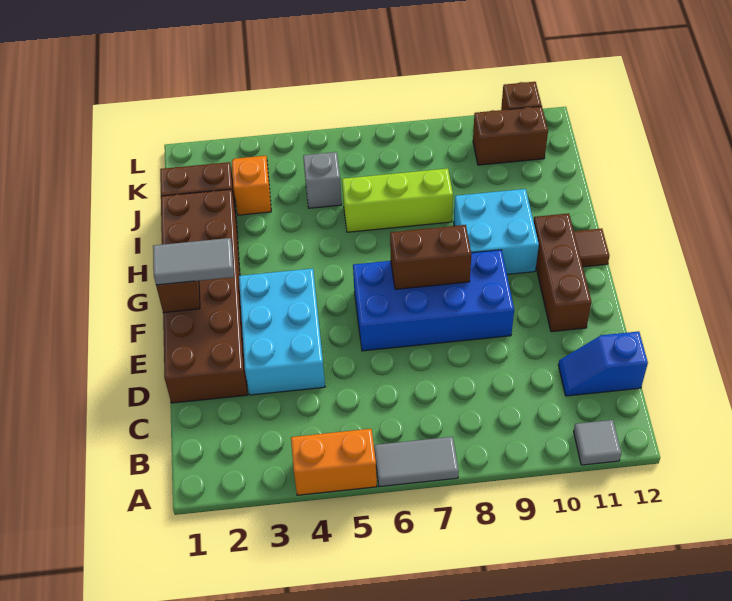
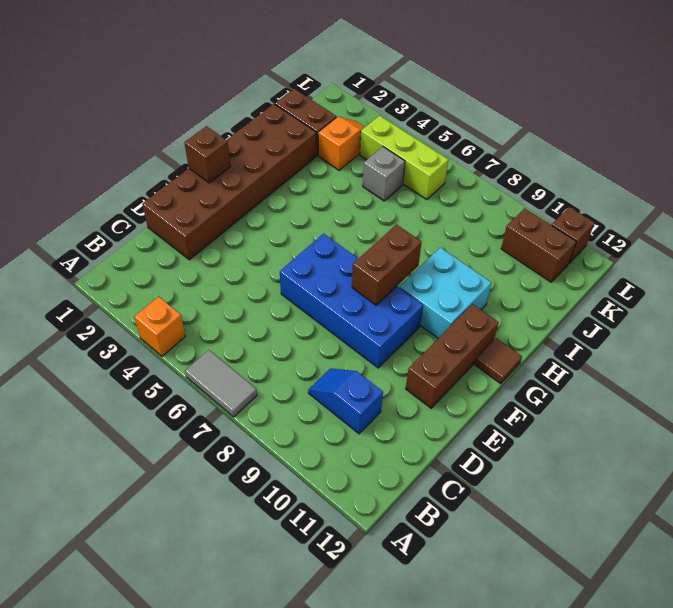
orange 1x2 brick [291,429,377,495] -> orange 1x1 brick [134,297,185,356]
grey 1x1 tile [574,420,621,465] -> none
blue 1x2 slope [558,331,648,396] -> blue 1x2 slope moved to [308,368,383,434]
cyan 2x3 brick [239,268,325,395] -> none
grey 1x2 tile [153,238,234,285] -> none
brown 1x2 brick [390,225,471,289] -> brown 1x2 brick turned to [352,225,422,305]
lime 1x3 brick [342,168,453,232] -> lime 1x3 brick moved to [360,116,448,200]

